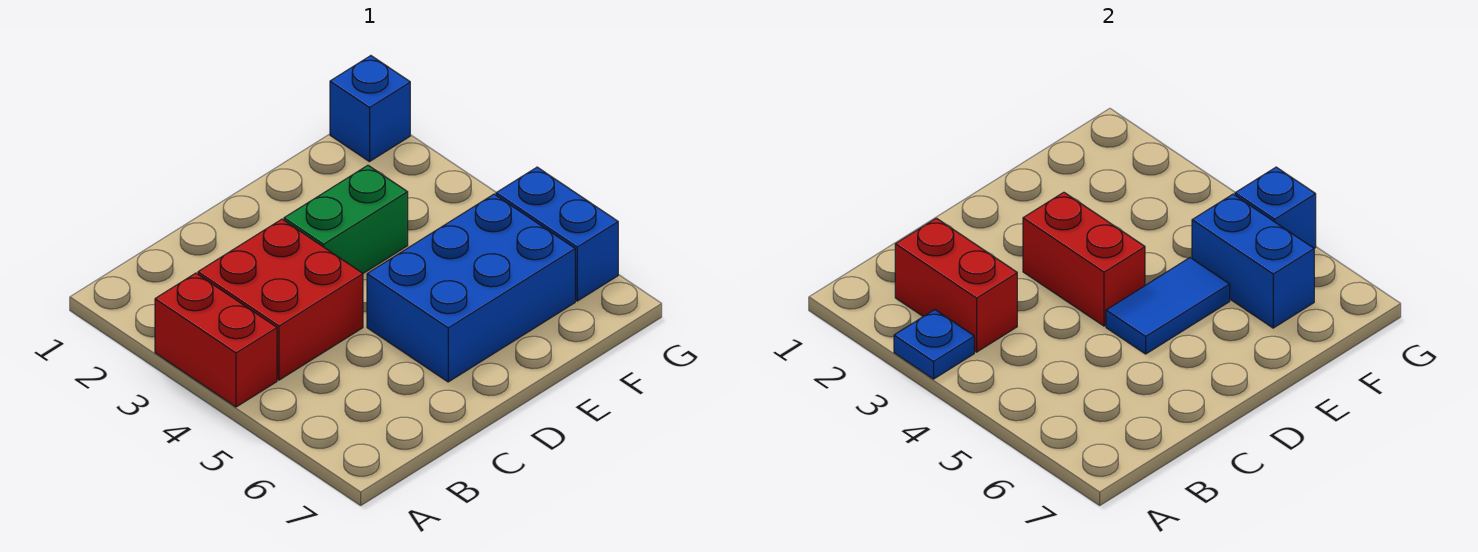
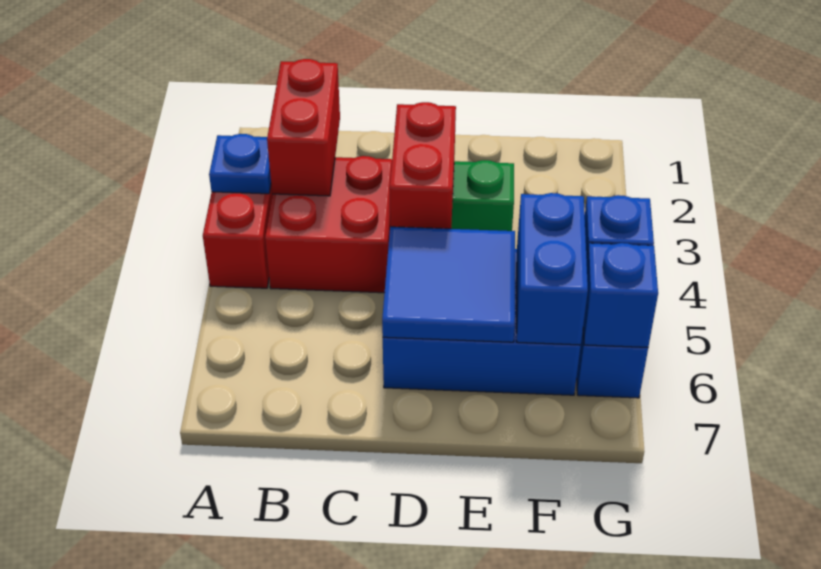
blue 1x2 tile [1106,258,1230,354] -> blue 2x2 tile [382,227,515,342]
blue 1x1 brick [330,56,410,162] -> blue 1x1 brick moved to [583,243,658,347]

